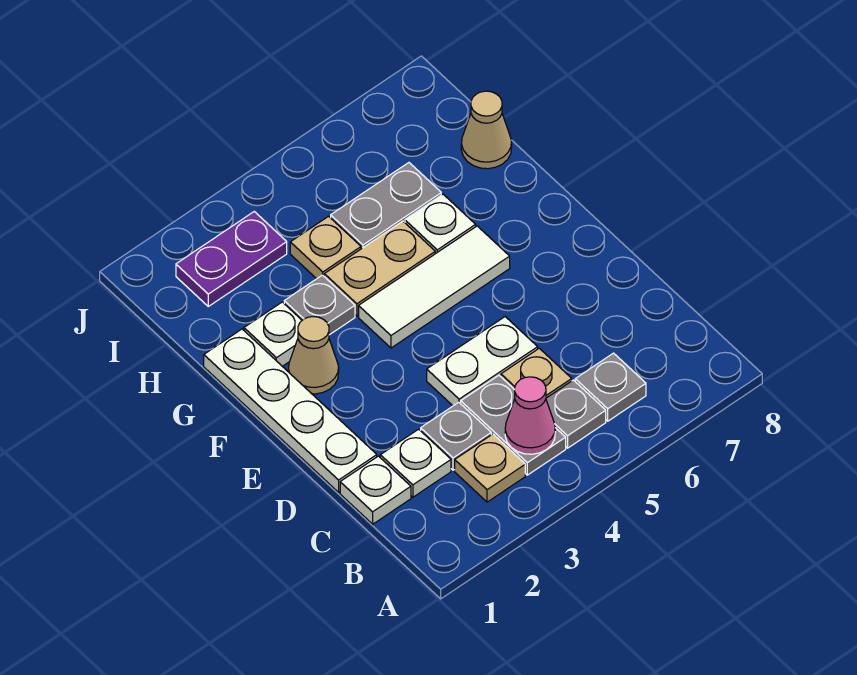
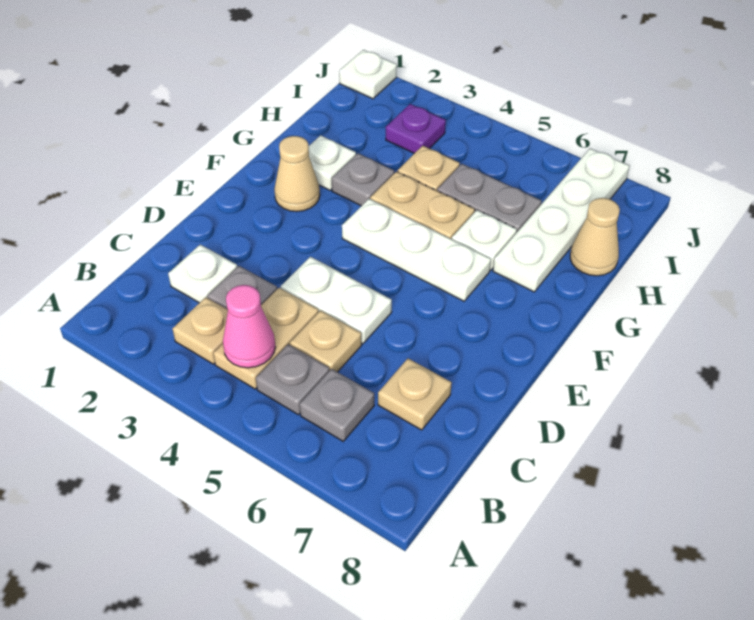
grey 1x2 plate [461,376,566,475] -> tan 1x2 plate [213,288,319,389]
white 1x1 plate [340,456,411,524] -> white 1x1 plate moved to [339,50,397,99]
none -> tan 1x1 plate [378,358,452,430]
white 1x4 plate [204,329,377,492] -> white 1x4 plate moved to [493,148,630,292]
white 1x3 tile [359,226,510,348] -> white 1x3 plate [342,199,491,301]
purple 1x2 plate [176,212,287,306] -> purple 1x1 plate [386,104,446,153]

